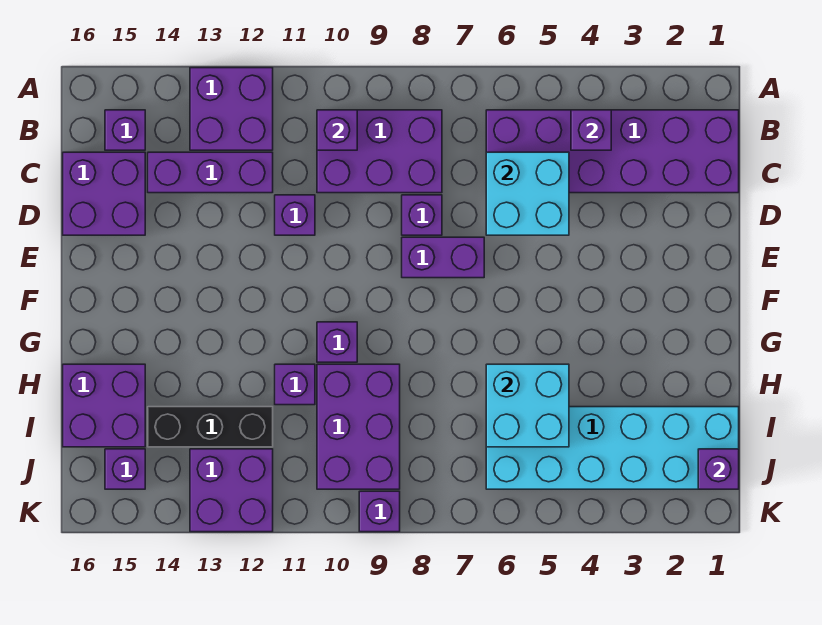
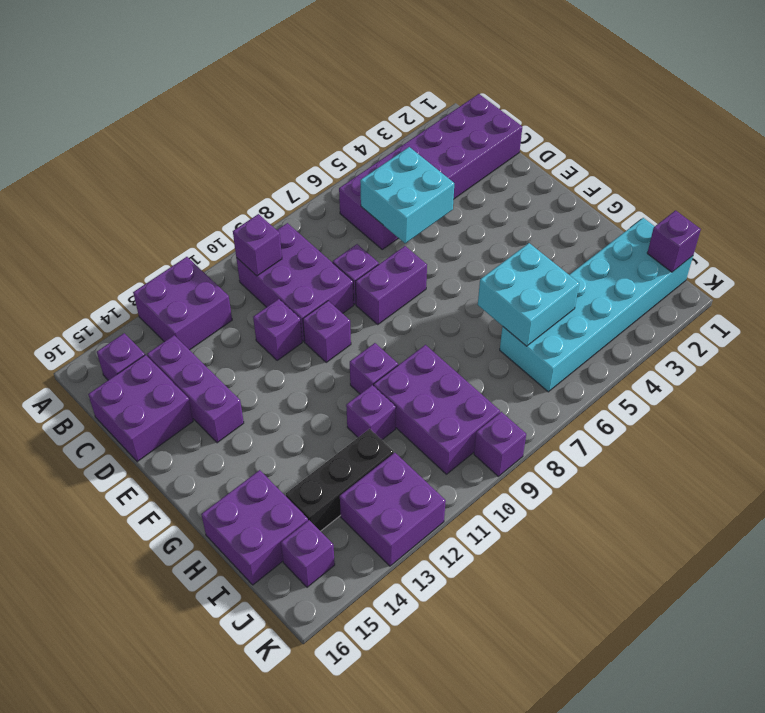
purple 1x1 brick [571,110,611,150] -> purple 1x1 brick moved to [303,301,351,362]
purple 2x3 brick [317,110,442,193] -> purple 2x3 brick turned to [236,223,354,341]
purple 1x3 brick [148,152,273,193] -> purple 1x3 brick turned to [147,335,244,443]

